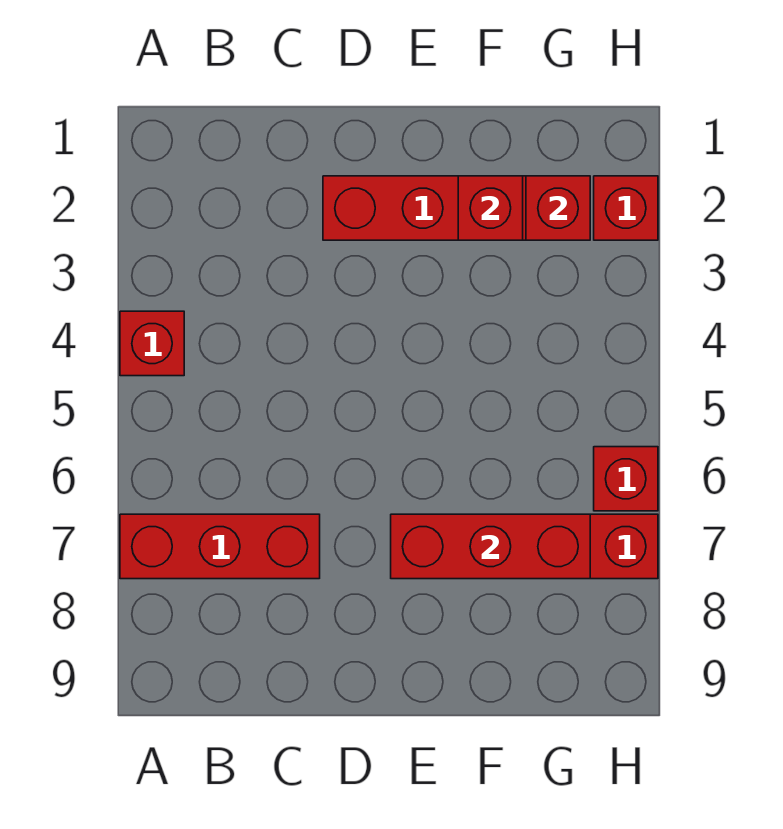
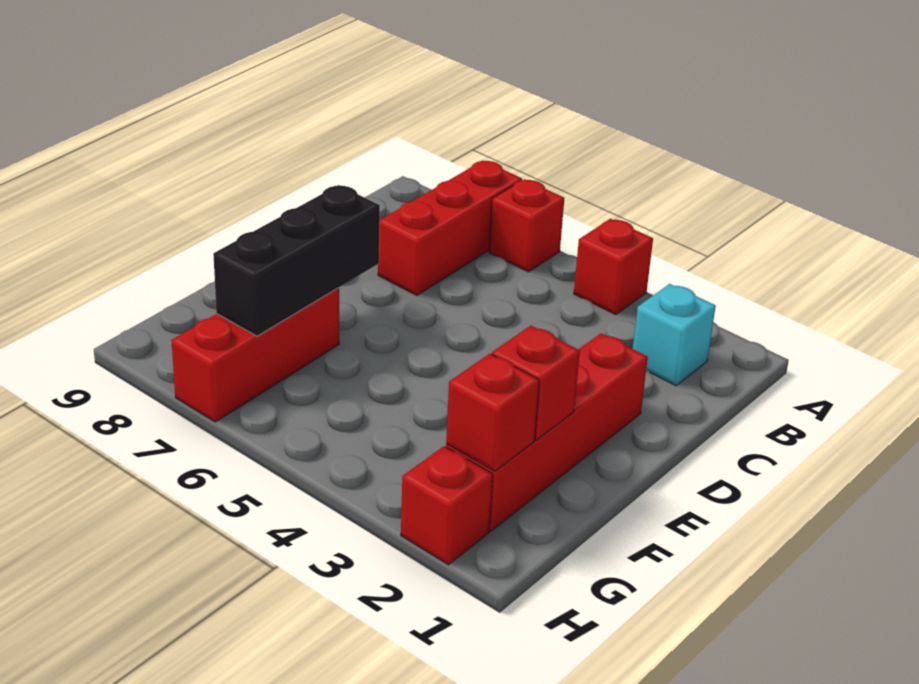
none -> cyan 1x1 brick [633,284,716,385]
red 1x3 brick [391,514,590,579] -> black 1x3 brick [213,185,380,336]
red 1x1 brick [594,447,658,511] -> red 1x1 brick moved to [489,179,564,272]

